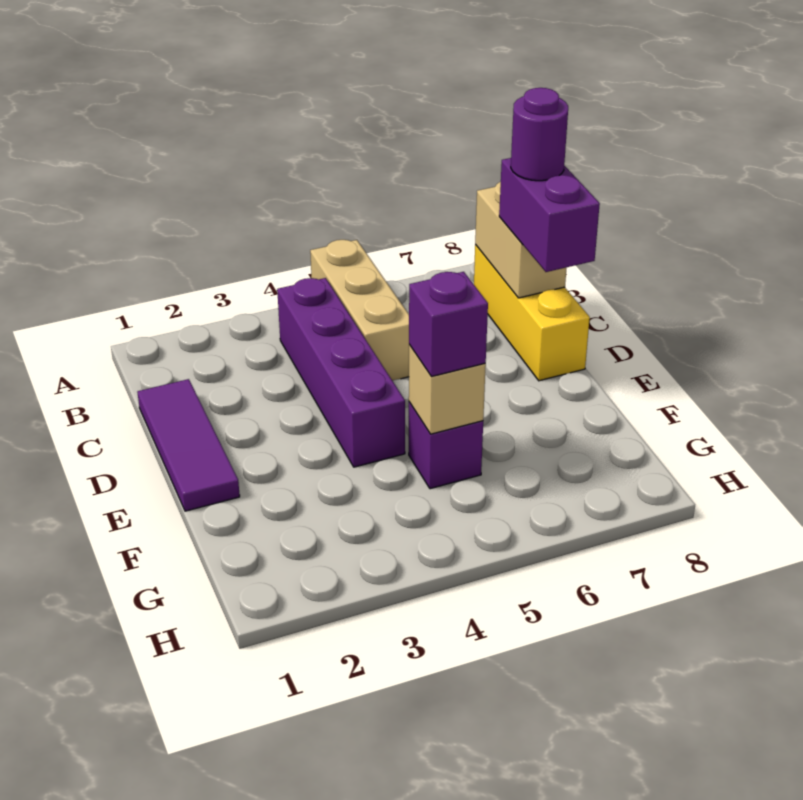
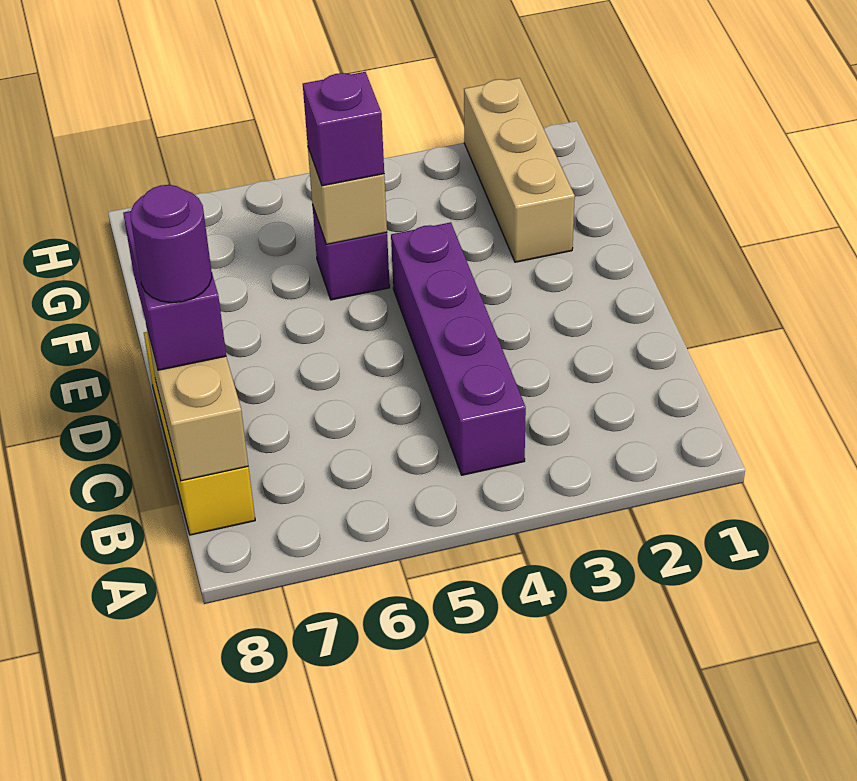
tan 1x3 brick [310,240,409,381] -> tan 1x3 brick moved to [464,78,575,262]
purple 1x3 tile [137,379,240,511] -> none

